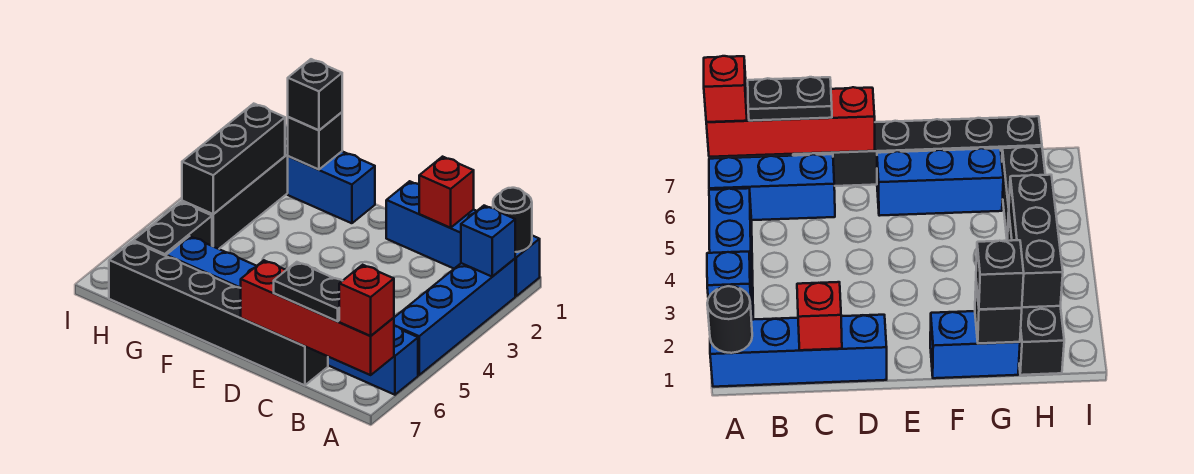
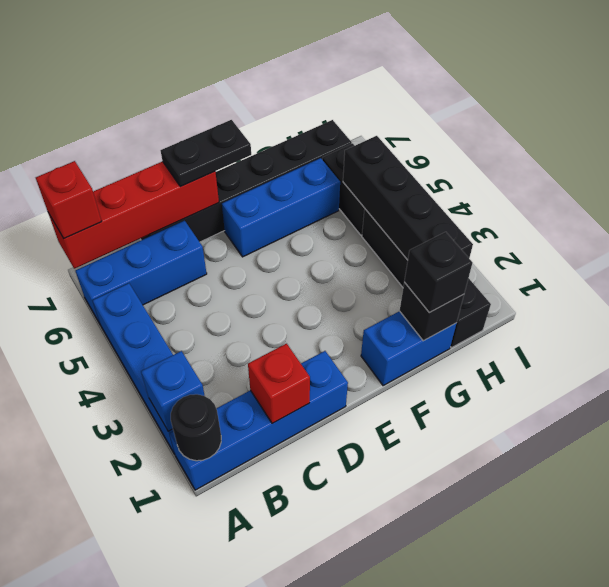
black 1x2 plate [274,262,342,321] -> black 1x2 plate moved to [161,120,251,186]
black 1x3 brick [182,104,285,214] -> black 1x4 brick [343,136,473,260]

